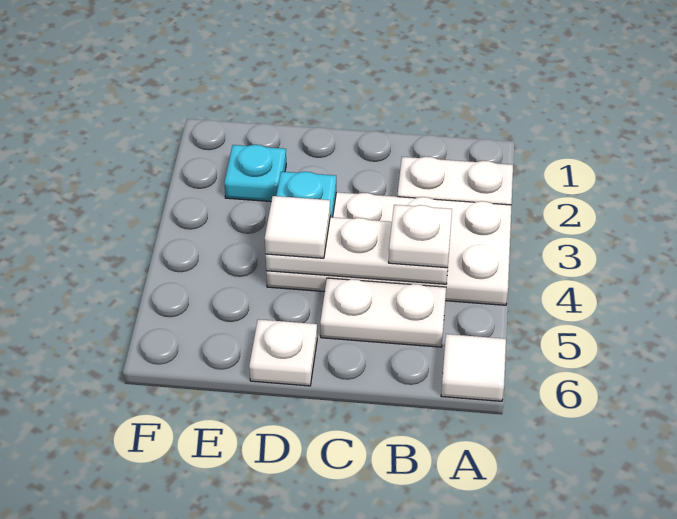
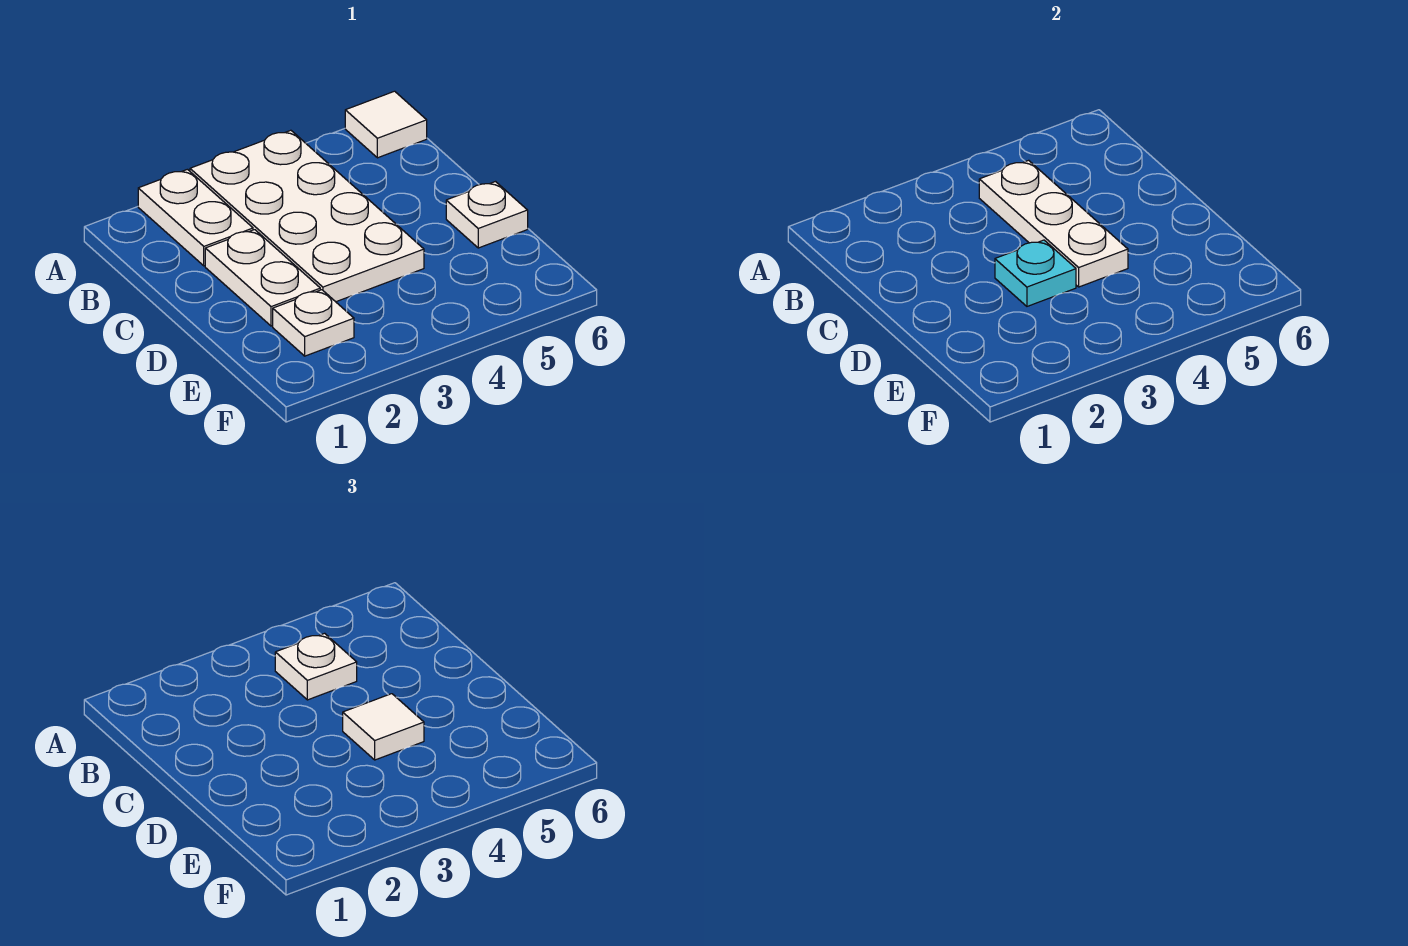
white 1x2 plate [320,278,446,347] -> white 1x2 plate moved to [205,230,320,326]
cyan 1x1 plate [224,145,286,201] -> white 1x1 plate [273,290,354,356]

